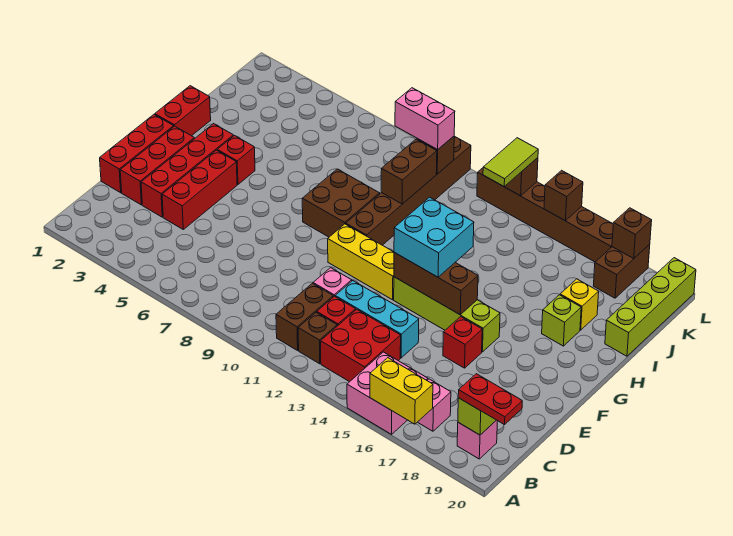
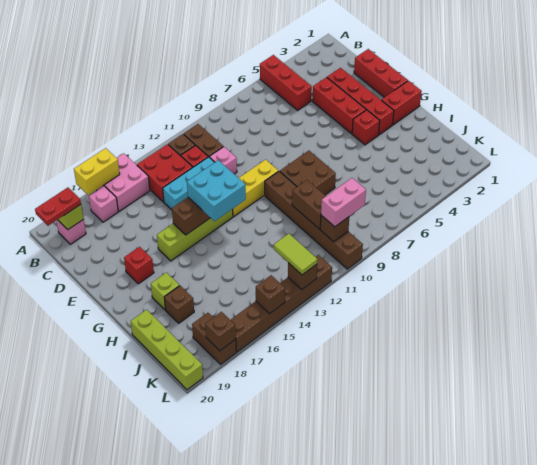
red 1x3 brick [120,126,194,205] -> red 1x3 brick moved to [260,55,312,110]
red 1x1 brick [443,317,482,368] -> red 1x1 brick moved to [124,247,154,284]
red 1x2 brick [155,86,211,136] -> red 1x2 brick turned to [382,81,422,125]
yellow 1x1 brick [560,279,599,330] -> brown 1x1 brick [164,286,194,323]

